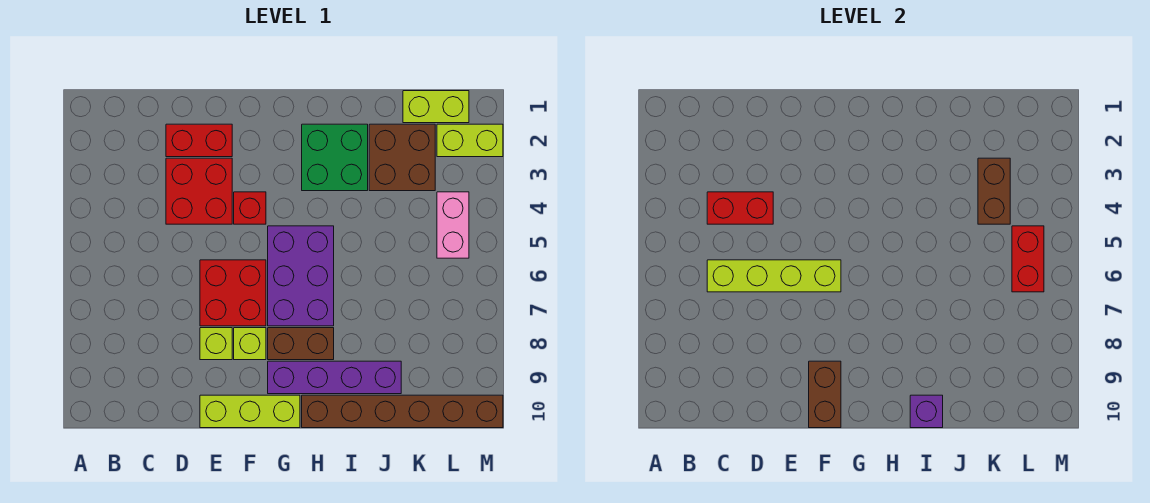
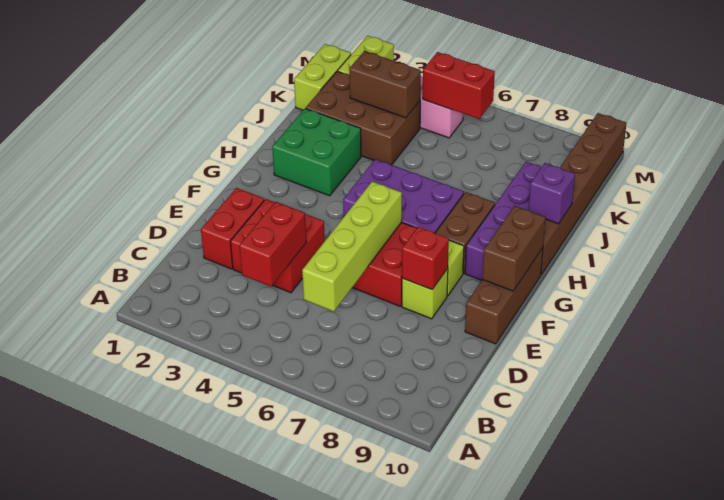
lime 1x3 brick [200,395,300,428] -> brown 1x3 brick [465,248,543,344]
red 1x1 brick [234,192,266,224] -> red 1x1 brick moved to [402,227,449,290]
brown 1x2 brick [809,361,841,428] -> brown 1x2 brick turned to [482,206,546,291]
brown 2x2 brick [369,124,435,191] -> brown 2x3 brick [306,71,420,165]

